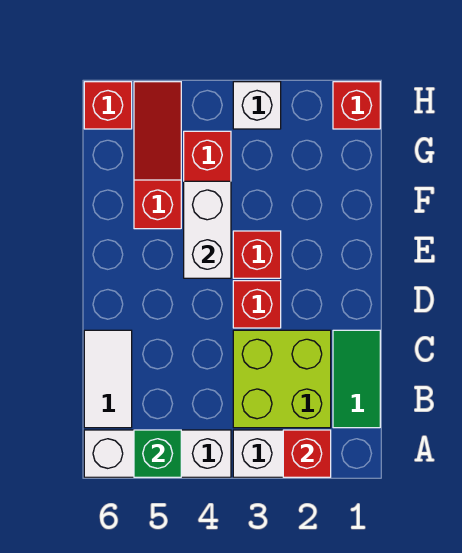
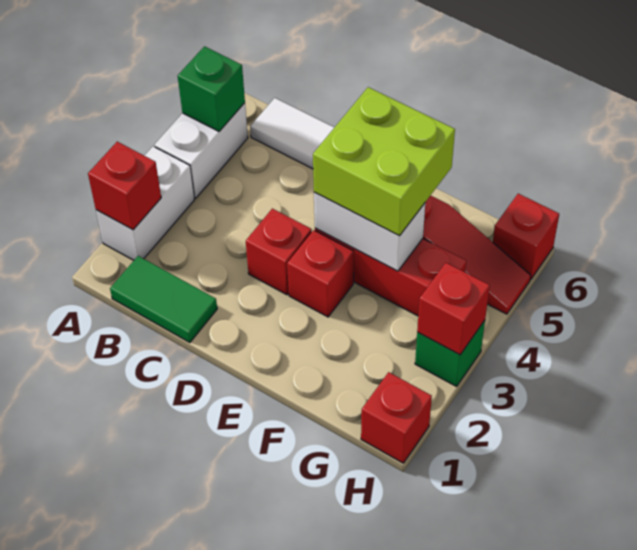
white 1x3 brick [84,430,231,477] -> white 1x2 brick [154,103,248,198]
lime 2x2 brick [233,330,331,428] -> lime 2x2 brick moved to [313,87,455,236]
white 1x1 brick [233,82,281,129] -> green 1x1 brick [415,320,485,386]
none -> red 1x1 brick [417,263,490,355]

